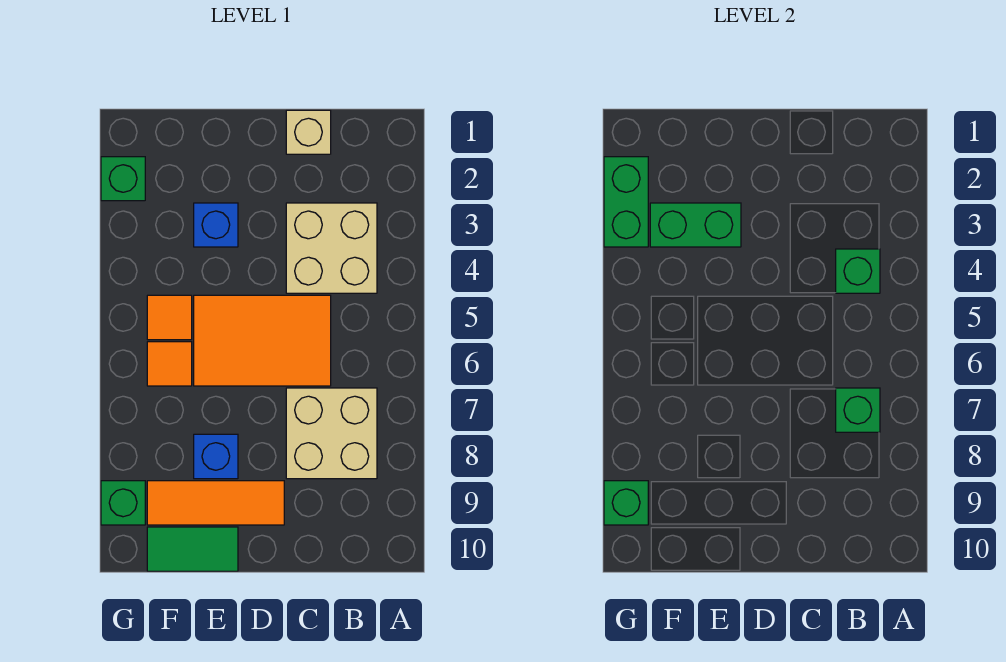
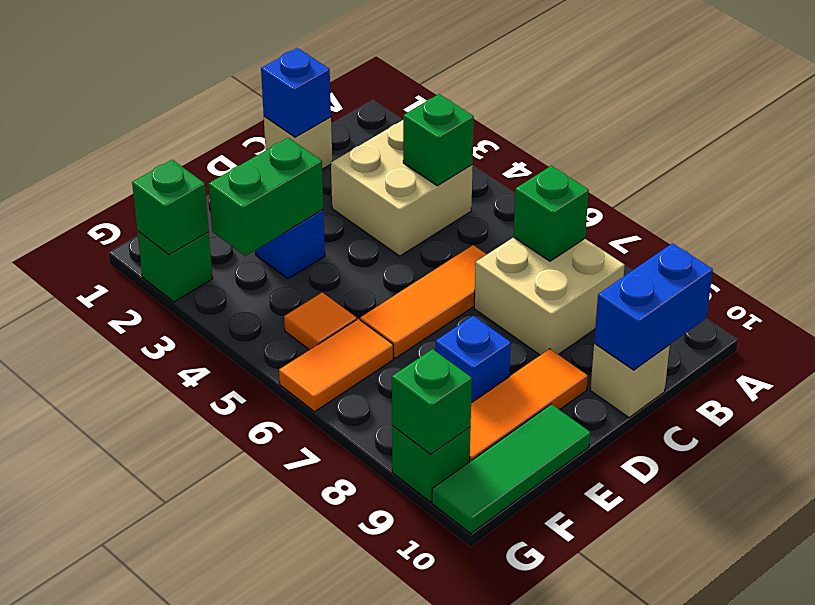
none -> blue 1x2 brick [594,243,713,370]
none -> blue 1x1 brick [261,48,331,137]
orange 2x3 tile [194,295,331,386] -> orange 1x3 tile [360,245,487,358]
none -> tan 1x1 brick [590,343,670,418]
green 1x2 tile [147,527,238,571] -> green 1x3 tile [432,404,590,534]
orange 1x1 tile [147,342,192,386] -> orange 1x2 tile [279,319,394,412]
green 1x2 brick [604,157,648,247] -> green 1x1 brick [132,160,209,255]

